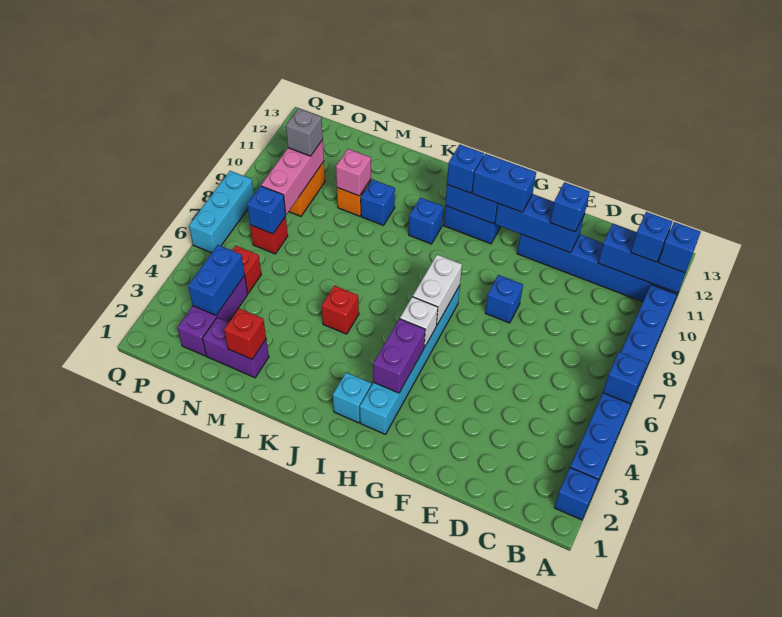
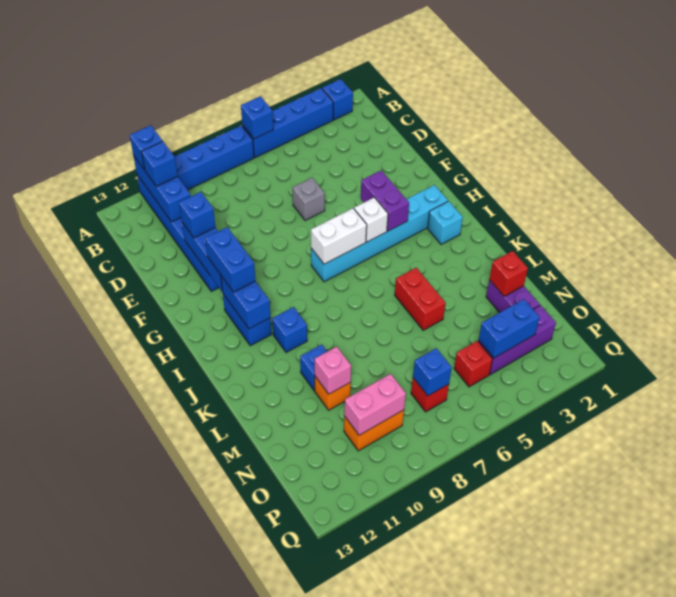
blue 1x1 brick [485,275,523,323] -> none
purple 1x2 brick [373,319,425,393] -> purple 1x2 brick turned to [361,170,409,231]
blue 1x1 brick [447,145,484,193] -> none
red 1x1 brick [322,286,359,334] -> red 1x2 brick [395,268,445,330]
pink 1x3 brick [261,140,324,214] -> pink 1x2 brick [344,374,406,435]
grey 1x1 brick [286,108,323,156] -> grey 1x1 brick moved to [292,178,325,221]
cyan 1x3 brick [189,171,254,253] -> none

